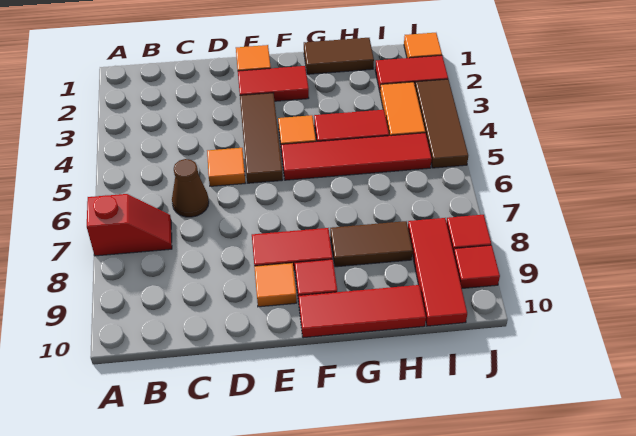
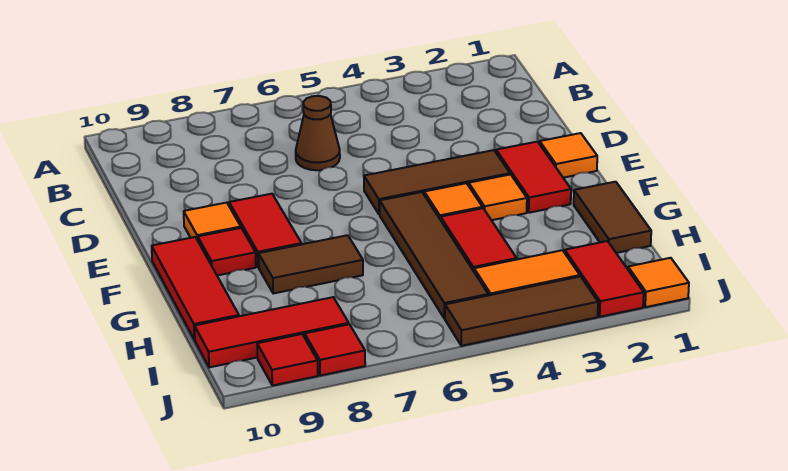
red 1x2 slope [87,194,172,256] -> none
orange 1x1 tile [207,148,245,186] -> orange 1x1 tile moved to [469,174,527,220]
red 1x4 tile [281,133,432,180] -> brown 1x4 tile [380,192,488,319]
brown 1x2 tile [330,221,412,267] -> brown 1x2 tile turned to [258,235,363,294]

